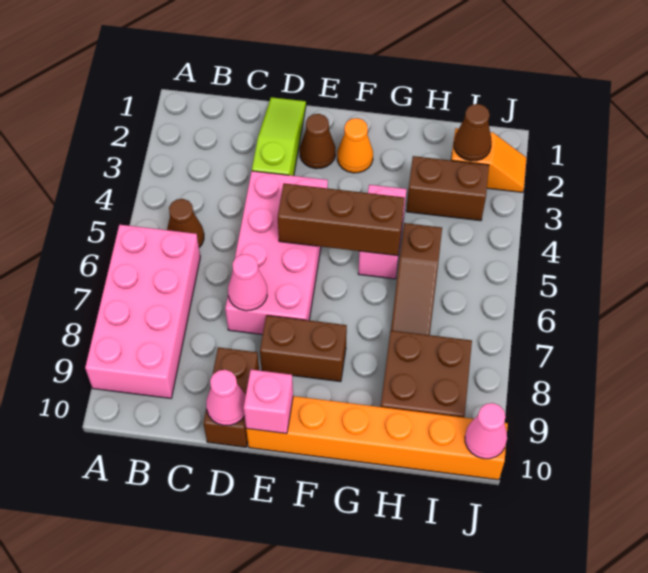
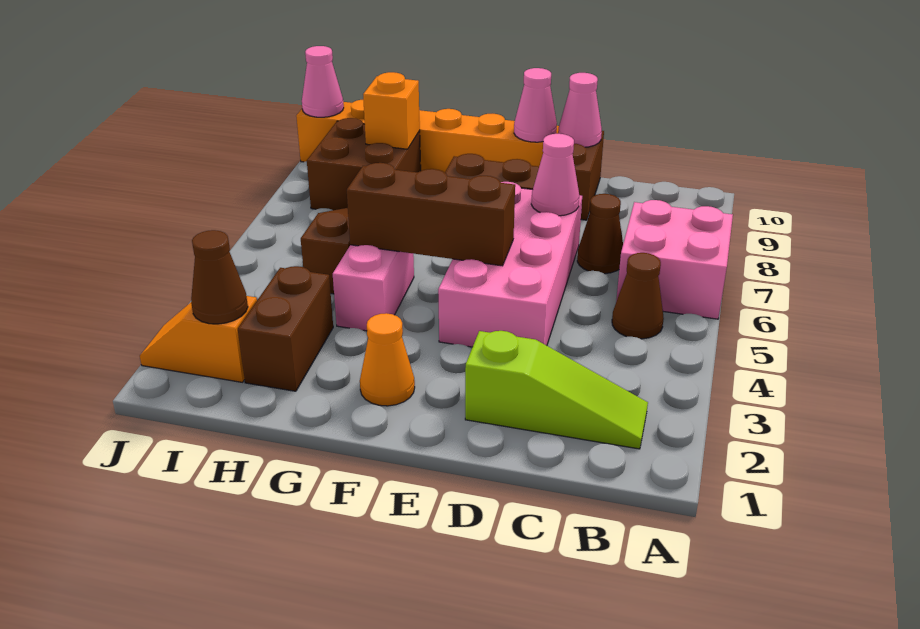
pink 2x4 brick [85,225,200,398] -> pink 2x2 brick [616,200,733,319]
lime 1x3 slope [252,97,306,176] -> lime 1x3 slope turned to [465,331,648,449]
brown 1x1 cone [300,114,335,169] -> brown 1x1 cone moved to [577,194,623,274]
pink 1x1 brick [244,370,293,434] -> pink 1x1 cone [514,68,557,142]
brown 1x2 brick [406,156,489,221] -> brown 1x2 brick turned to [238,266,333,391]
none -> orange 1x1 brick [363,72,420,149]

